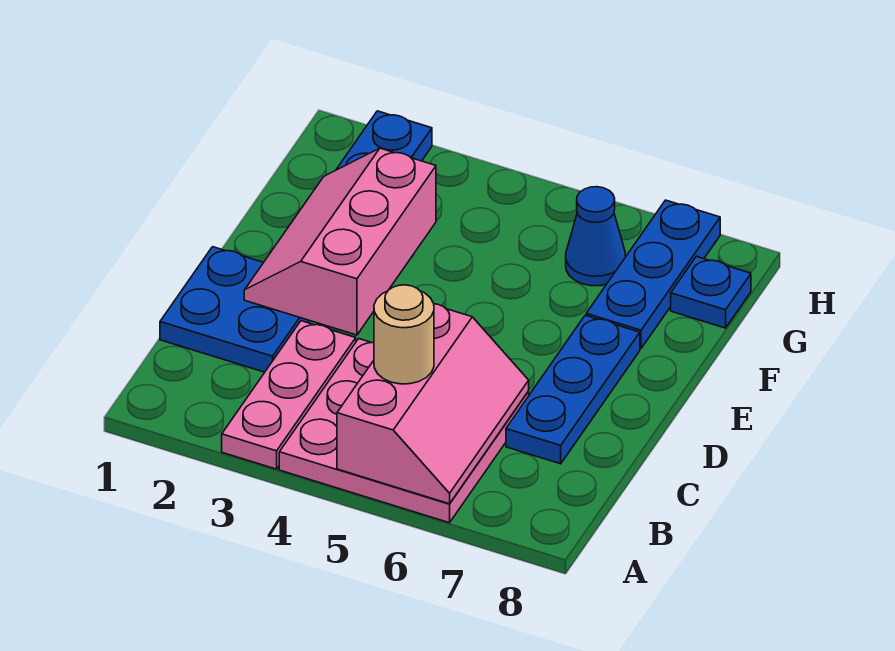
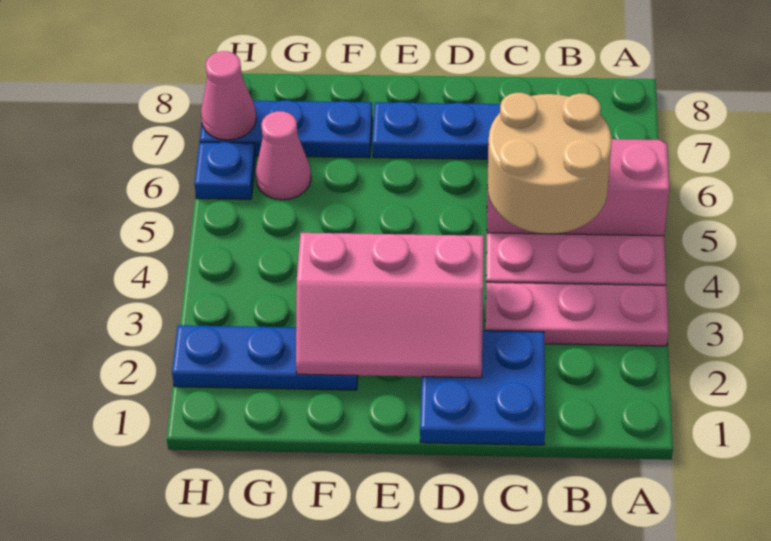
tan 1x1 round brick [374,285,434,384] -> tan 2x2 round brick [488,93,612,234]
blue 1x1 cone [566,187,626,286] -> pink 1x1 cone [256,111,311,200]
blue 1x1 plate [671,256,751,328] -> blue 1x1 plate moved to [194,142,255,199]
none -> pink 1x1 cone [201,51,256,140]

